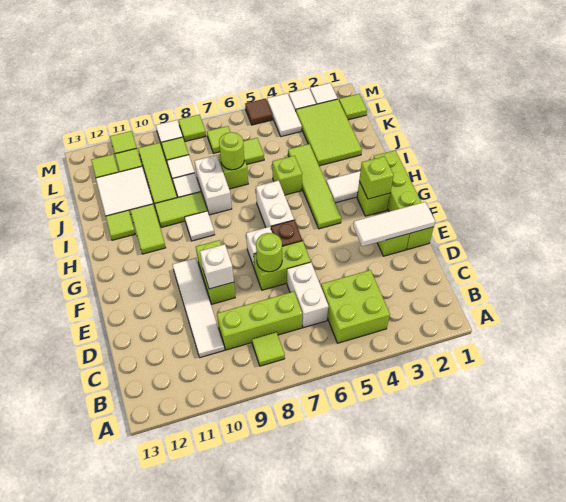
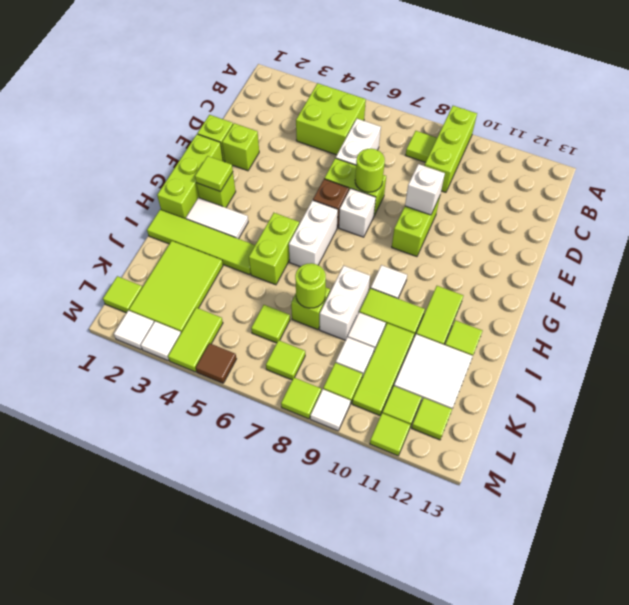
lime 1x3 brick [217,292,302,350] -> lime 1x3 brick turned to [425,106,477,192]
white 1x4 tile [172,258,224,358] -> none
white 1x3 tile [353,202,435,247] -> none
lime 1x1 brick [359,156,394,199] -> lime 1x1 tile [195,156,233,192]
lime 1x4 tile [288,144,341,229] -> lime 1x4 tile turned to [147,210,255,275]
lime 1x1 brick [272,156,302,195] -> lime 1x2 brick [249,213,299,285]
white 1x2 tile [267,93,302,137] -> lime 1x2 tile [168,308,223,372]

